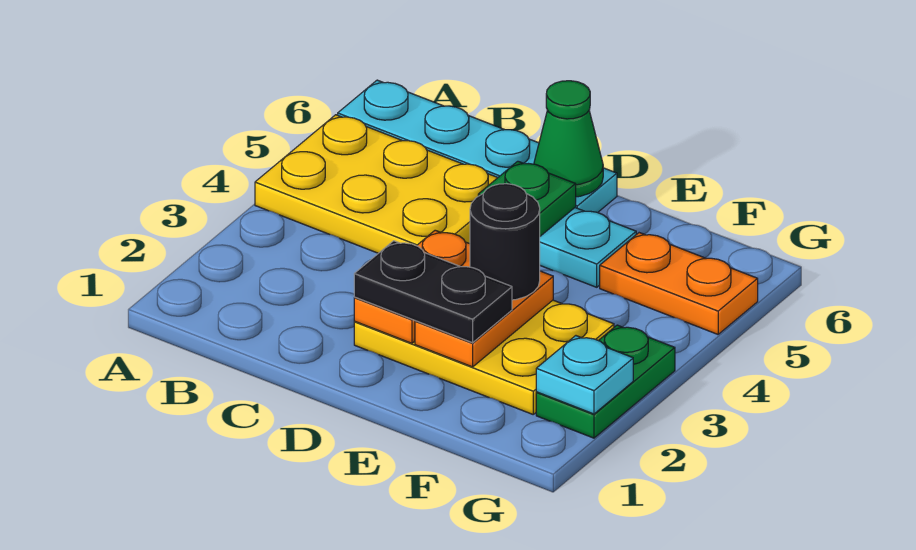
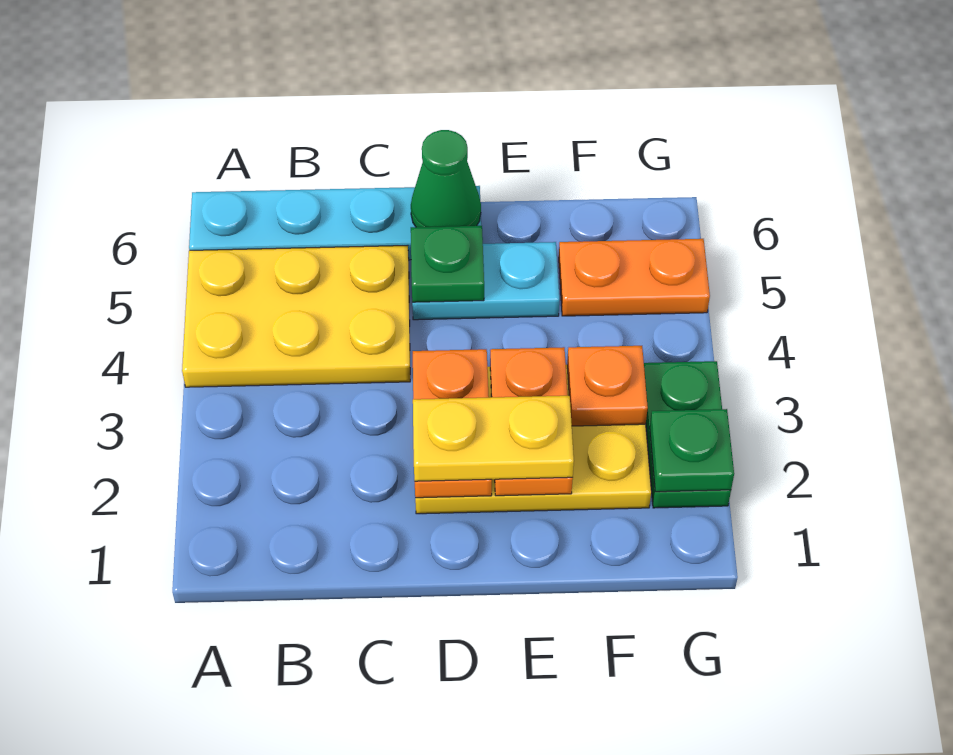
black 1x2 plate [354,241,512,343] -> yellow 1x2 plate [413,396,574,481]
black 1x1 round brick [470,184,540,300] -> none
none -> orange 1x1 plate [567,346,648,426]
cyan 1x1 plate [536,336,633,414] -> green 1x1 plate [650,409,734,492]

